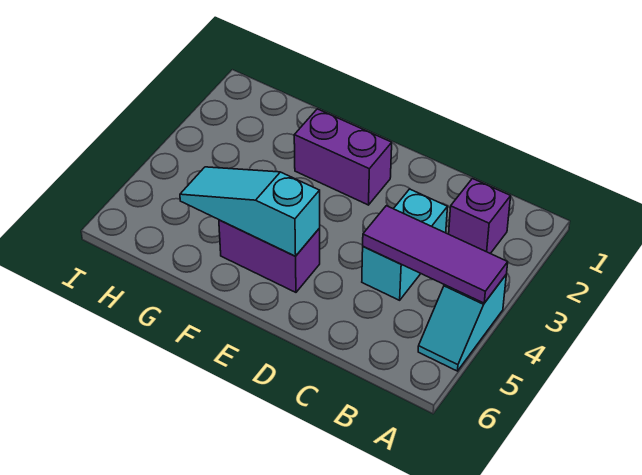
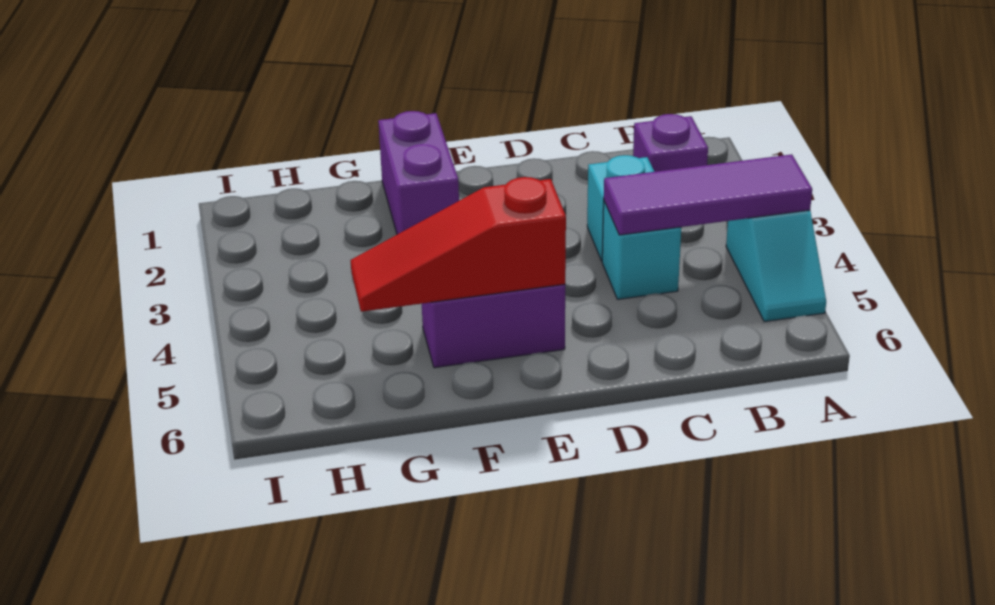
purple 1x2 brick [294,109,392,205] -> purple 1x2 brick turned to [378,111,459,234]
cyan 1x3 slope [180,167,320,256] -> red 1x3 slope [351,177,566,312]

